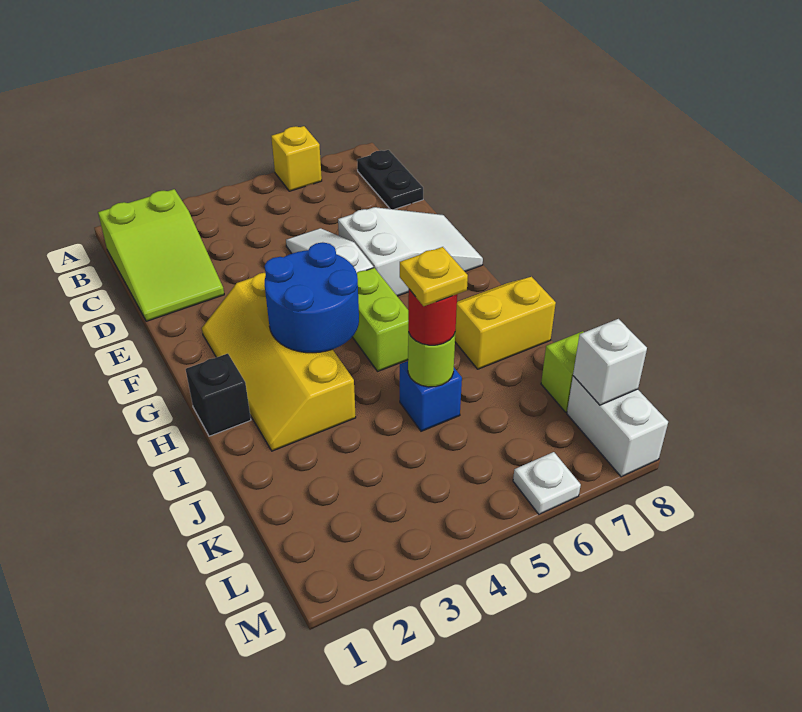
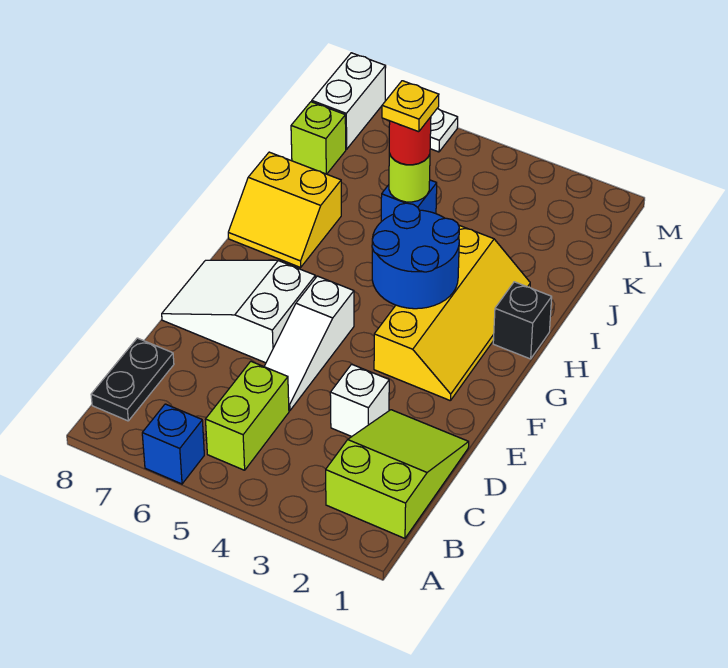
yellow 1x1 brick [271,126,322,191] -> blue 1x1 brick [142,404,204,484]
lime 1x2 brick [352,268,408,371] -> lime 1x2 brick moved to [205,361,289,470]
white 1x1 brick [573,319,647,405] -> white 1x1 brick moved to [330,364,389,437]

